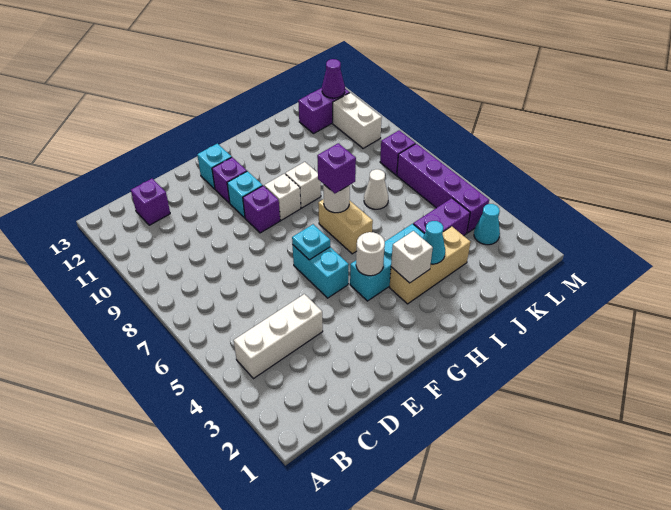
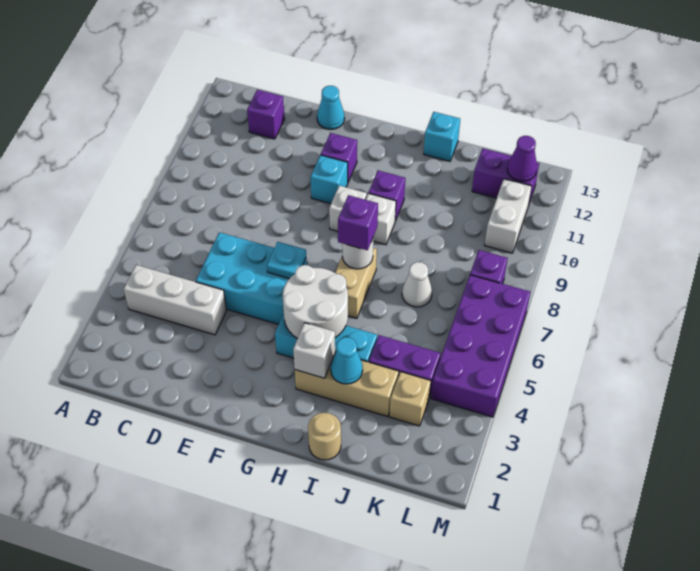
cyan 1x2 brick [293,245,349,298] -> cyan 2x3 brick [196,232,307,324]
purple 1x1 brick [243,186,280,233] -> purple 1x1 brick moved to [369,170,405,221]
cyan 1x1 brick [197,144,231,189] -> cyan 1x1 brick moved to [424,112,460,161]
white 1x1 round brick [356,232,385,276] -> white 2x2 round brick [283,265,348,339]
none -> tan 1x1 round brick [308,413,341,460]
none -> tan 1x1 brick [390,372,431,426]
cyan 1x1 cone [474,204,500,245] -> cyan 1x1 cone moved to [317,86,345,129]
purple 1x4 brick [397,144,489,233] -> purple 2x4 brick [431,275,530,417]

